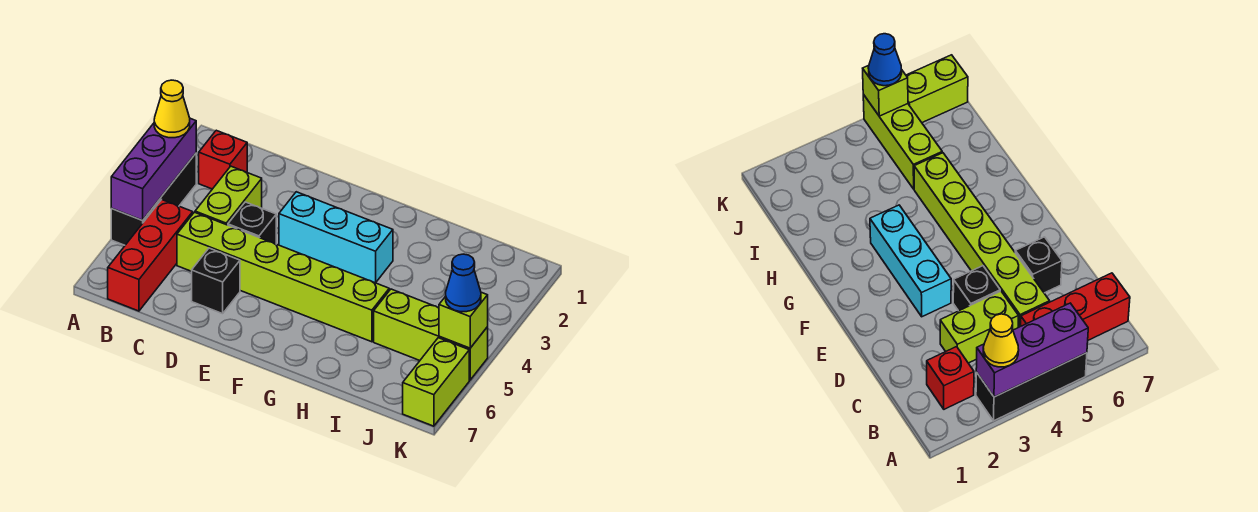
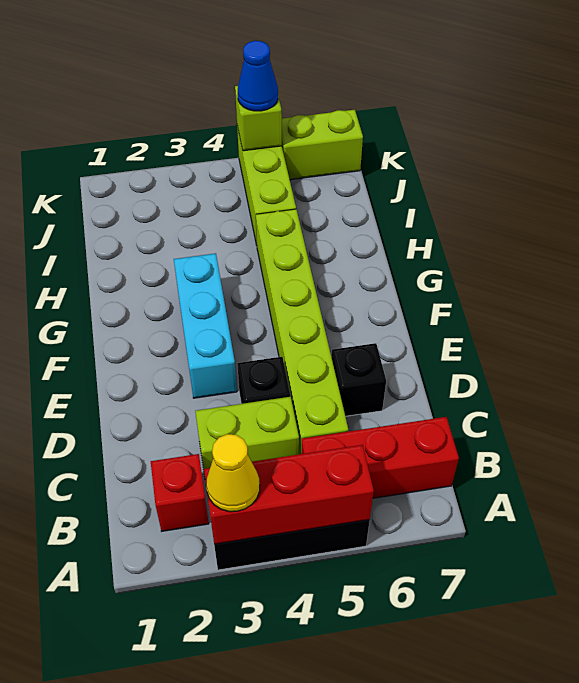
purple 1x3 brick [111,118,196,220] -> red 1x3 brick [204,445,374,544]

